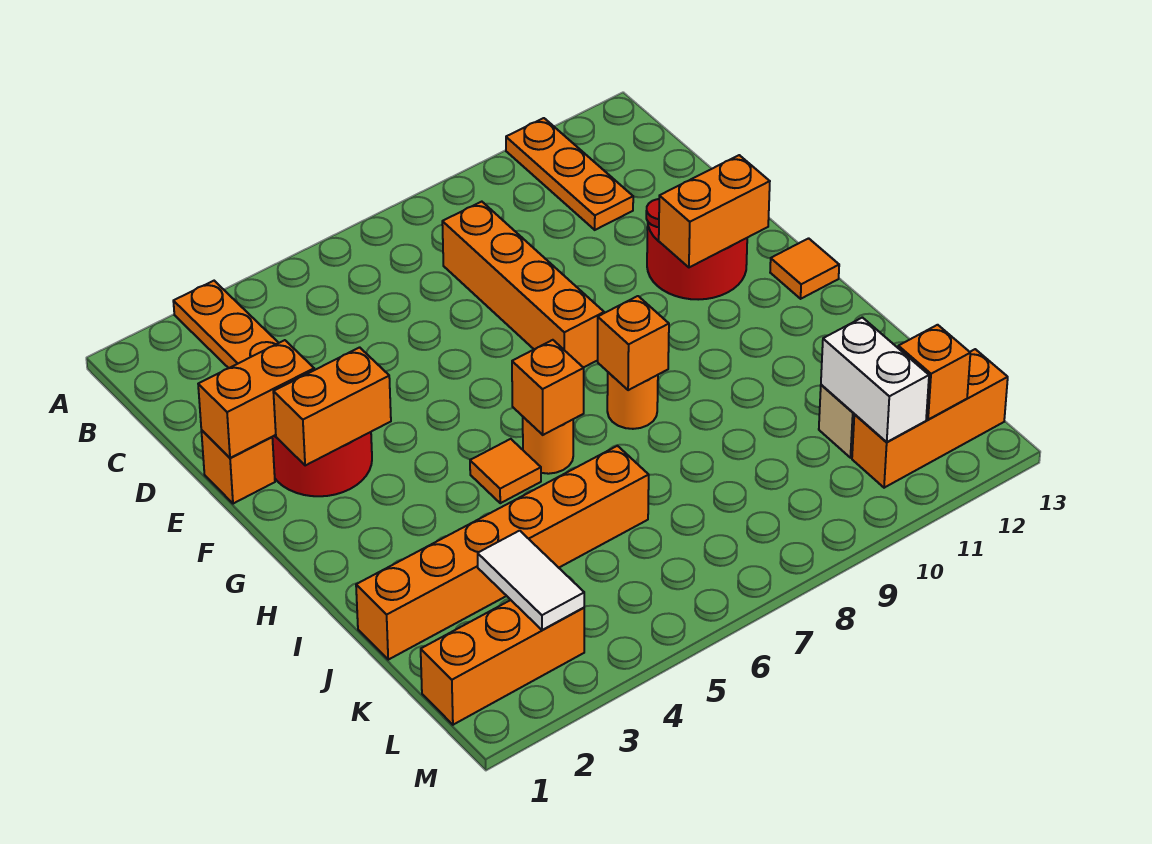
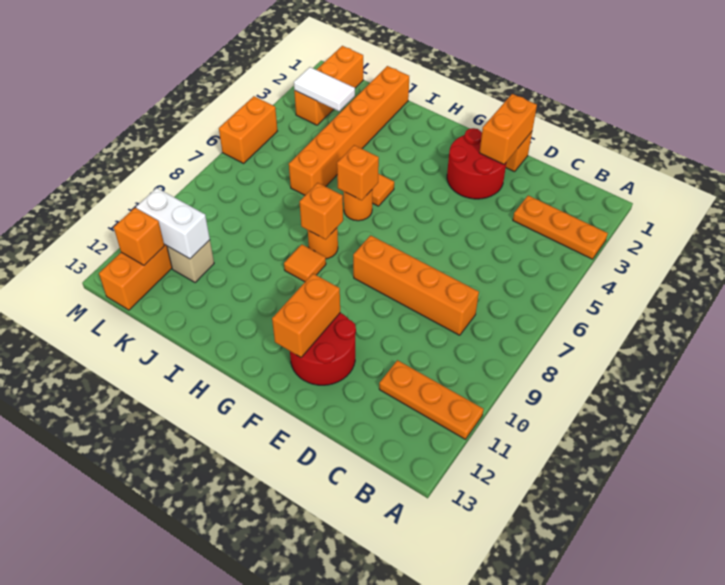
orange 1x2 brick [273,347,391,466] -> orange 1x2 brick moved to [219,96,277,163]
orange 1x1 tile [770,238,839,299] -> orange 1x1 tile moved to [284,244,326,282]

